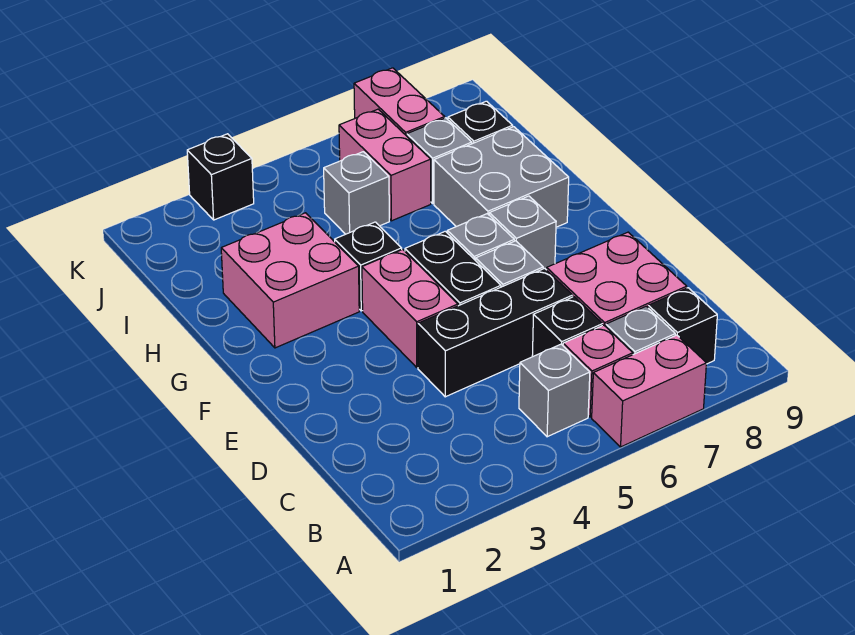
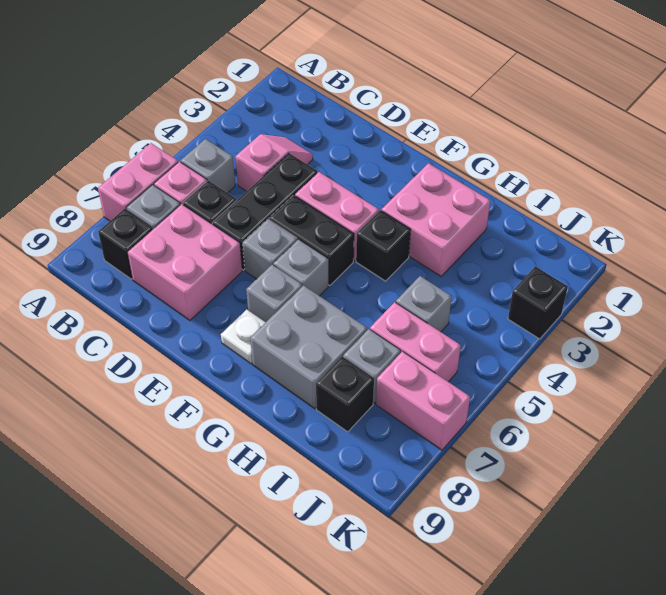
none -> pink 1x2 slope [236,134,313,191]
none -> white 1x1 plate [221,309,266,364]

